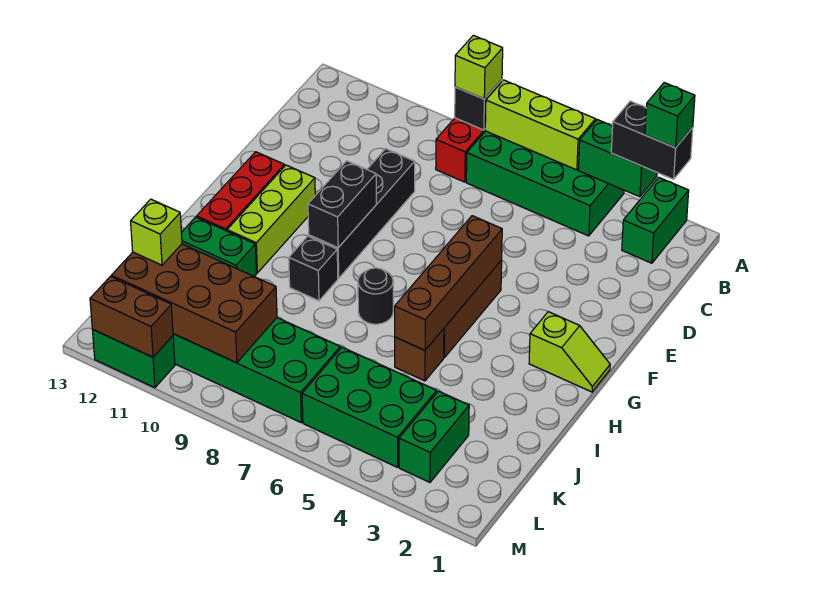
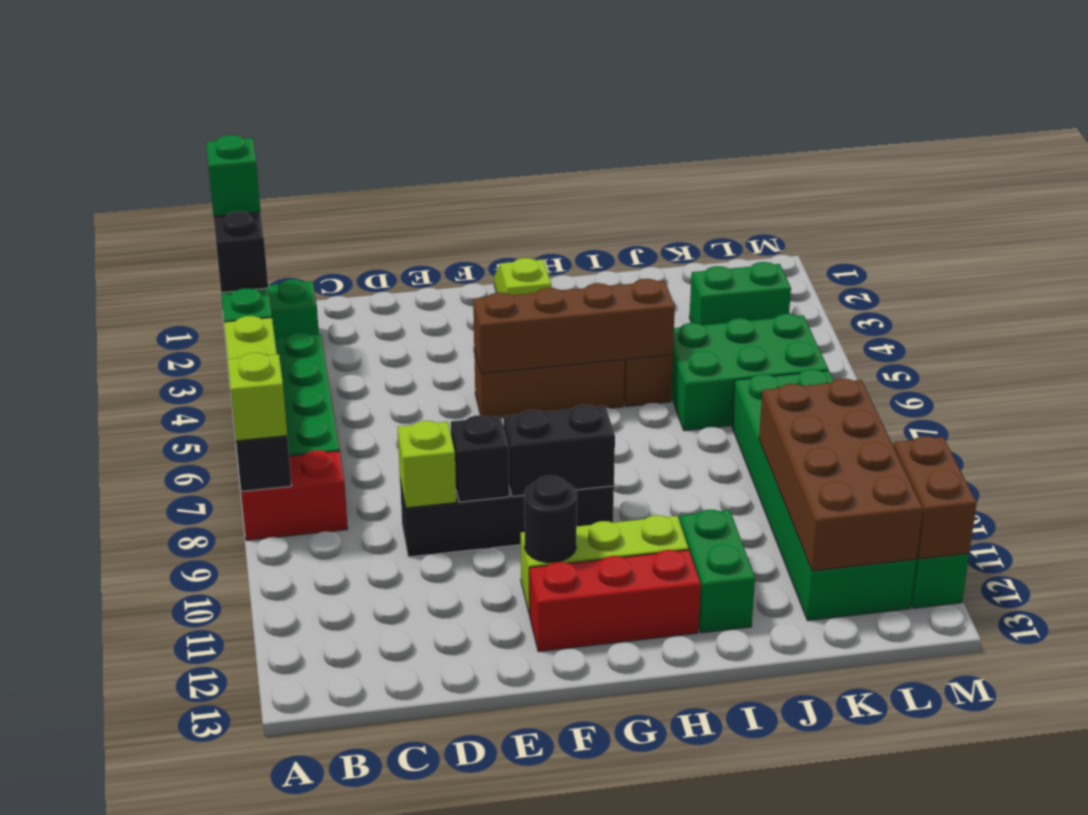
black 1x1 round brick [358,268,393,324] -> black 1x1 round brick moved to [524,475,577,563]
black 1x1 brick [289,236,338,301] -> black 1x1 brick moved to [451,415,509,502]
green 2x3 brick [302,347,437,467] -> green 2x3 brick turned to [671,314,828,431]
lime 1x1 brick [131,199,182,265] -> lime 1x1 brick moved to [397,421,456,508]

